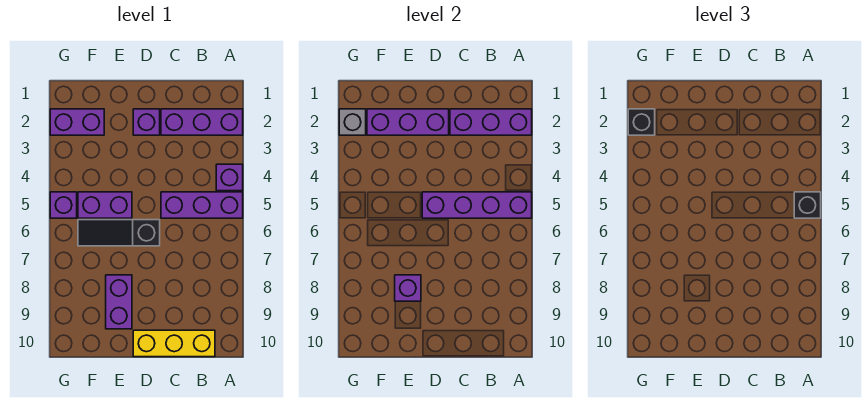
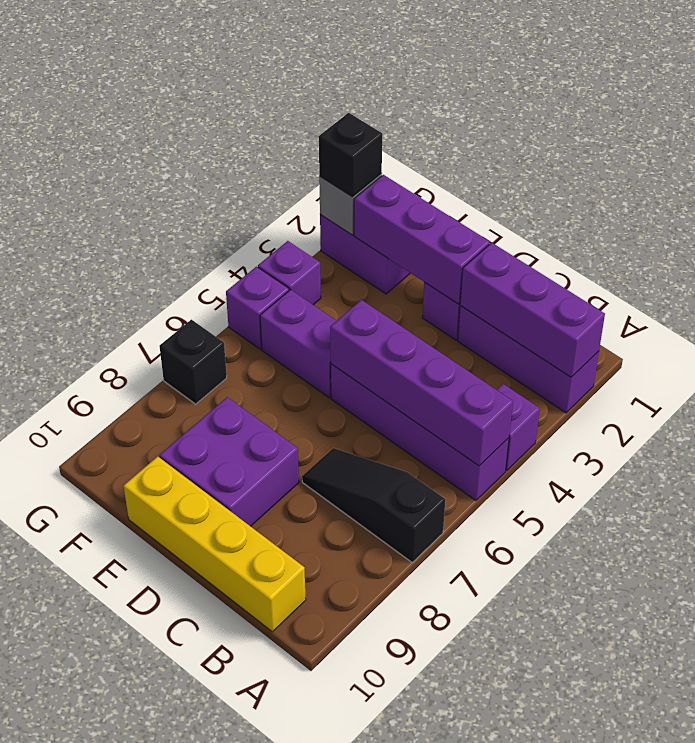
purple 1x3 brick [161,192,243,218] -> purple 1x4 brick [331,364,509,500]
black 1x1 brick [794,192,821,218] -> black 1x1 brick moved to [160,320,227,404]
yellow 1x3 brick [133,330,215,357] -> yellow 1x4 brick [124,456,306,632]
black 1x3 slope [78,220,160,246] -> black 1x3 slope moved to [302,448,445,562]
purple 1x2 brick [106,275,132,329] -> purple 2x2 brick [160,397,299,526]
purple 1x1 brick [395,275,421,301] -> purple 1x1 brick moved to [258,241,321,305]

